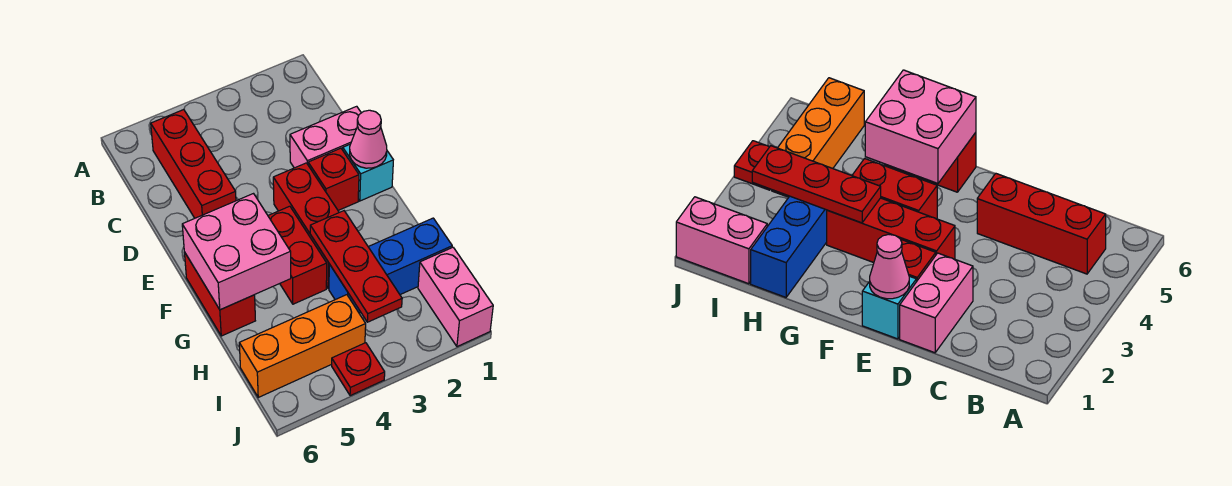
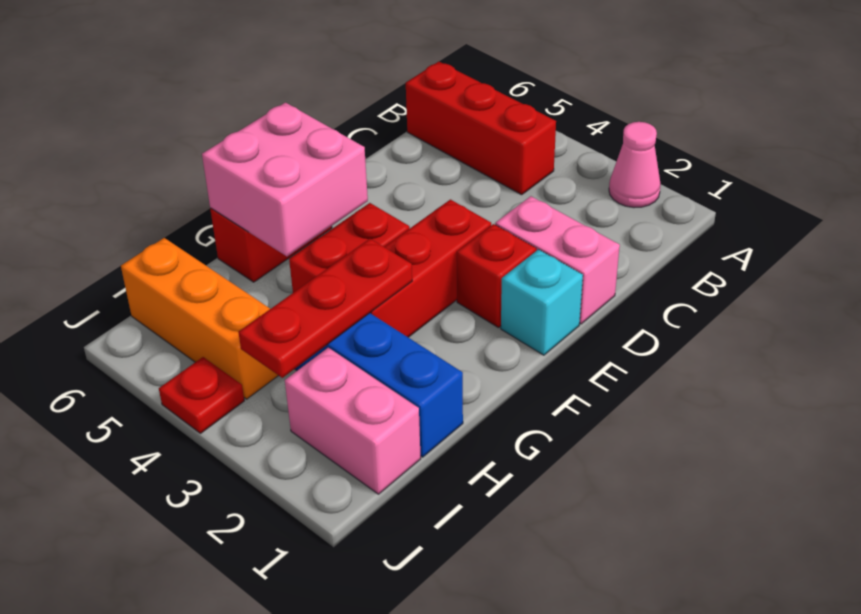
red 1x3 brick [151,110,236,218] -> red 1x3 brick turned to [406,62,556,195]
pink 1x1 cone [350,110,387,168] -> pink 1x1 cone moved to [609,122,661,208]
pink 1x2 brick [418,247,493,347] -> pink 1x2 brick turned to [285,348,421,494]

